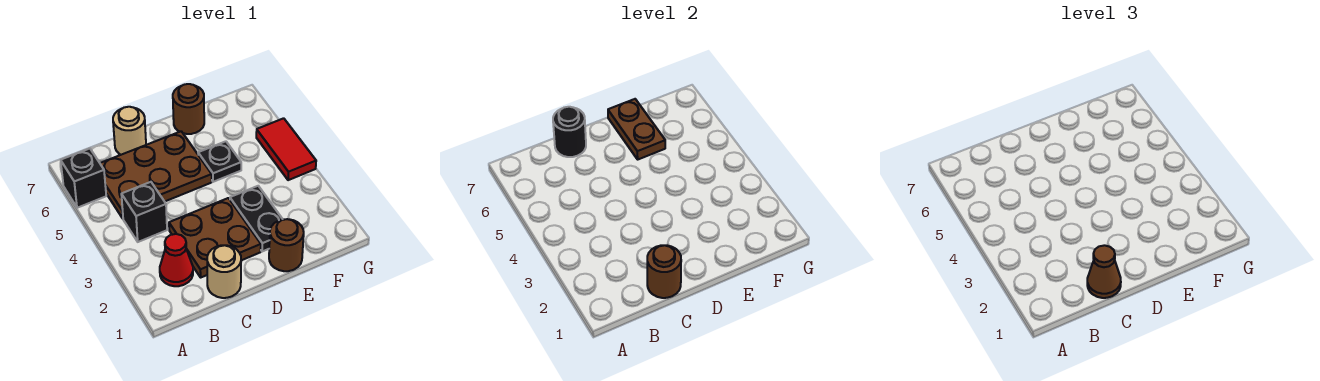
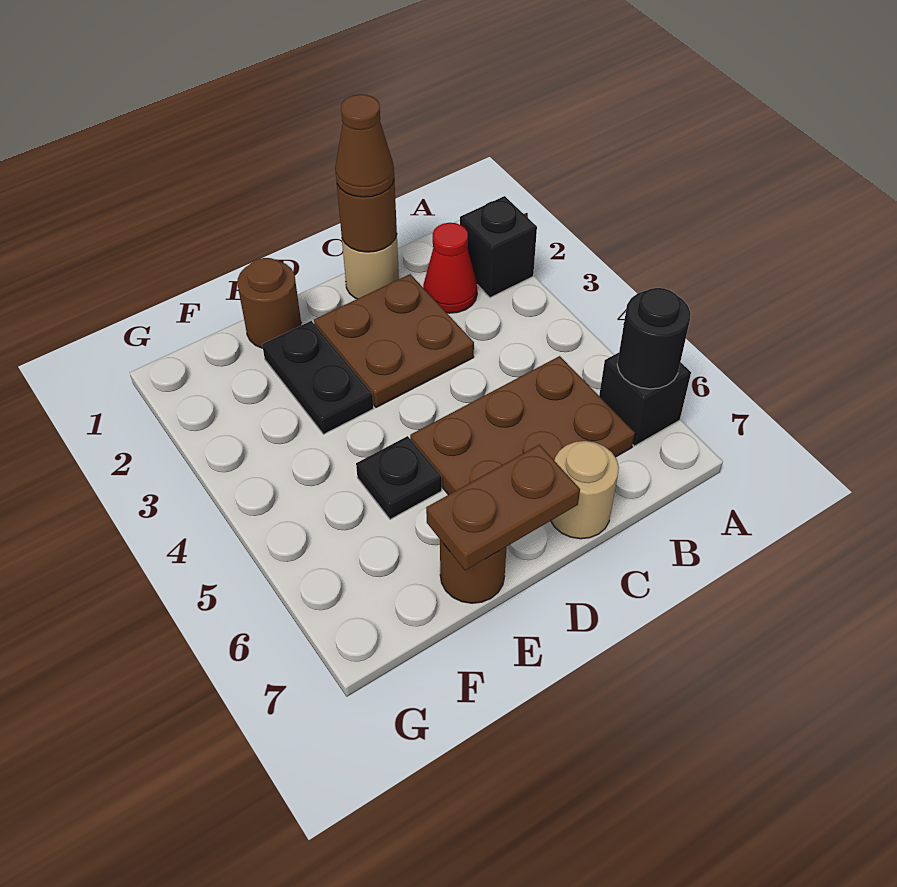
black 1x1 brick [121,182,167,242] -> black 1x1 brick moved to [460,196,537,298]
black 1x1 round brick [553,107,586,157] -> black 1x1 round brick moved to [617,288,691,389]
brown 1x2 plate [608,99,665,159] -> brown 1x2 plate turned to [426,445,580,570]
red 1x2 tile [256,118,316,180] -> none

